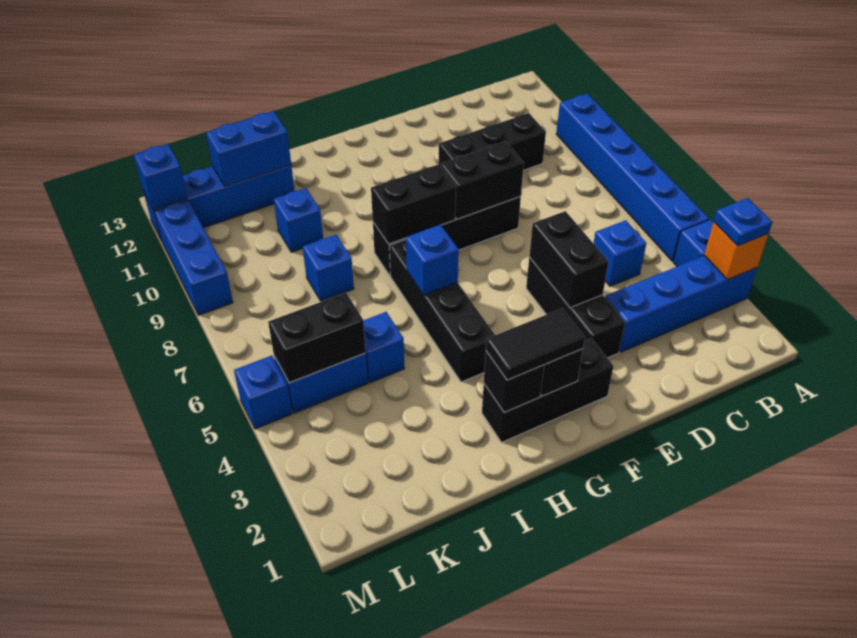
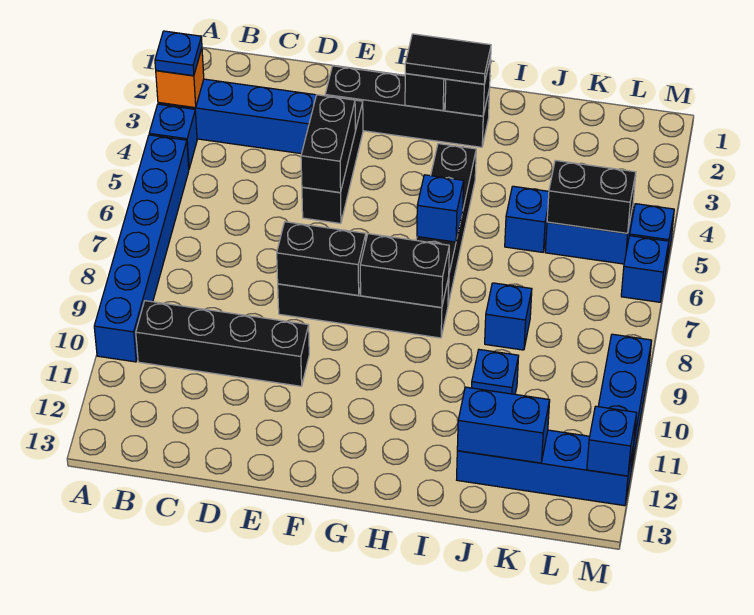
blue 1x1 brick [593,220,647,286] -> blue 1x1 brick moved to [621,236,669,302]
black 1x3 brick [439,113,546,170] -> black 1x4 brick [136,301,309,386]
black 1x3 brick [482,338,614,442] -> black 1x4 brick [325,66,490,147]

